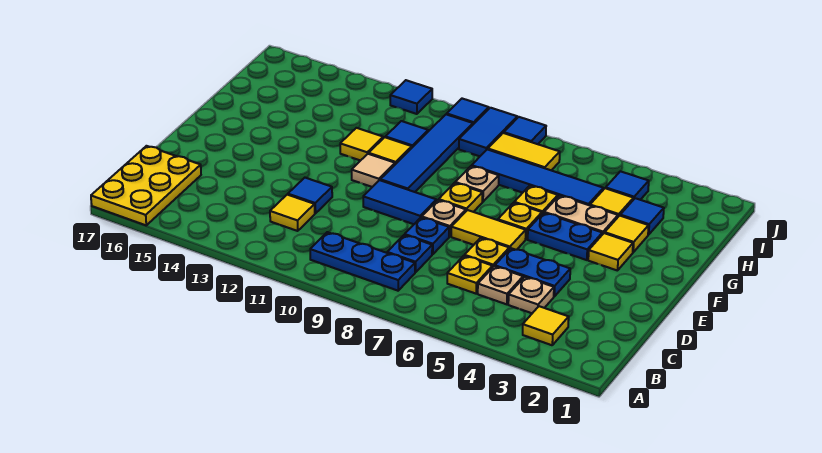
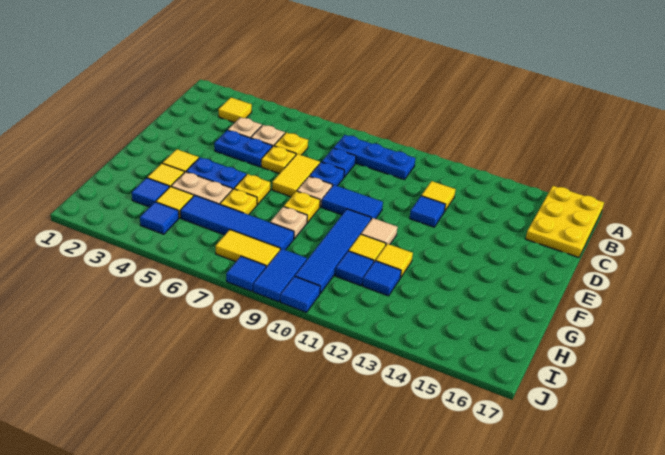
yellow 1x2 tile [451,210,526,250] -> yellow 1x2 tile turned to [272,154,320,197]
blue 1x1 tile [390,80,432,114] -> blue 1x1 tile moved to [362,261,401,296]

